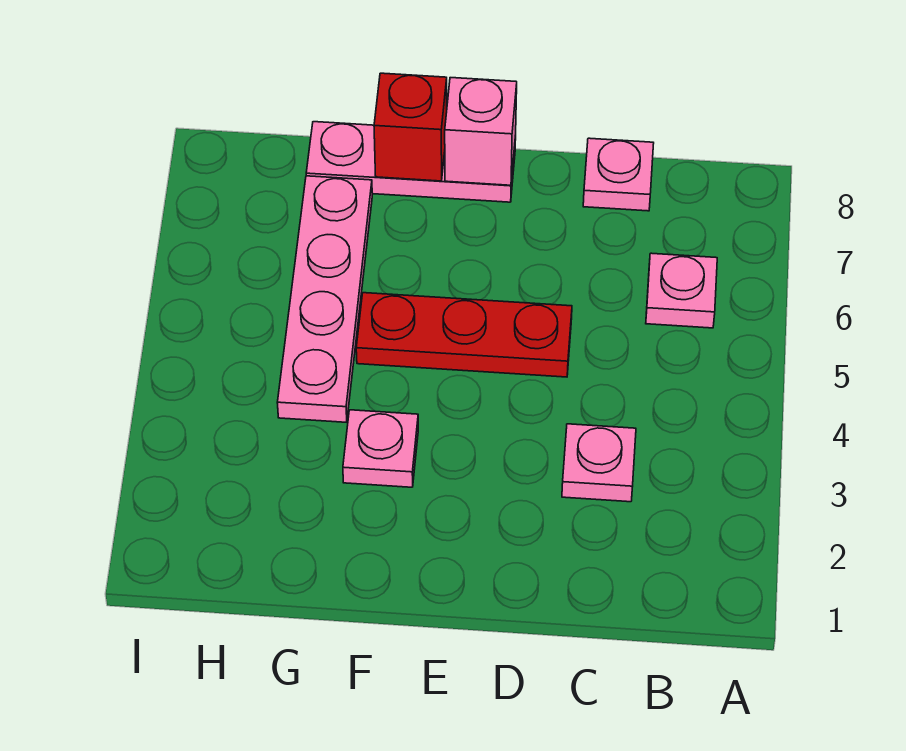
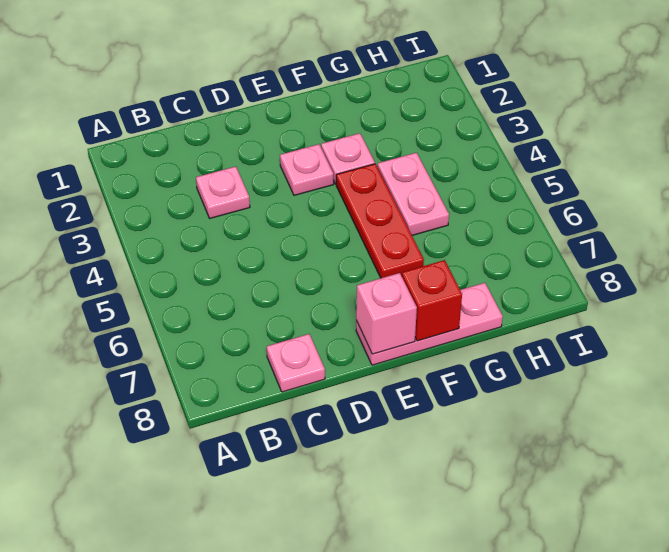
pink 1x1 plate [646,253,717,328] -> pink 1x1 plate moved to [280,144,334,195]
red 1x3 plate [356,293,572,377] -> red 1x3 plate turned to [336,164,424,278]
pink 1x4 plate [277,176,372,422] -> pink 1x2 plate [378,153,449,235]

